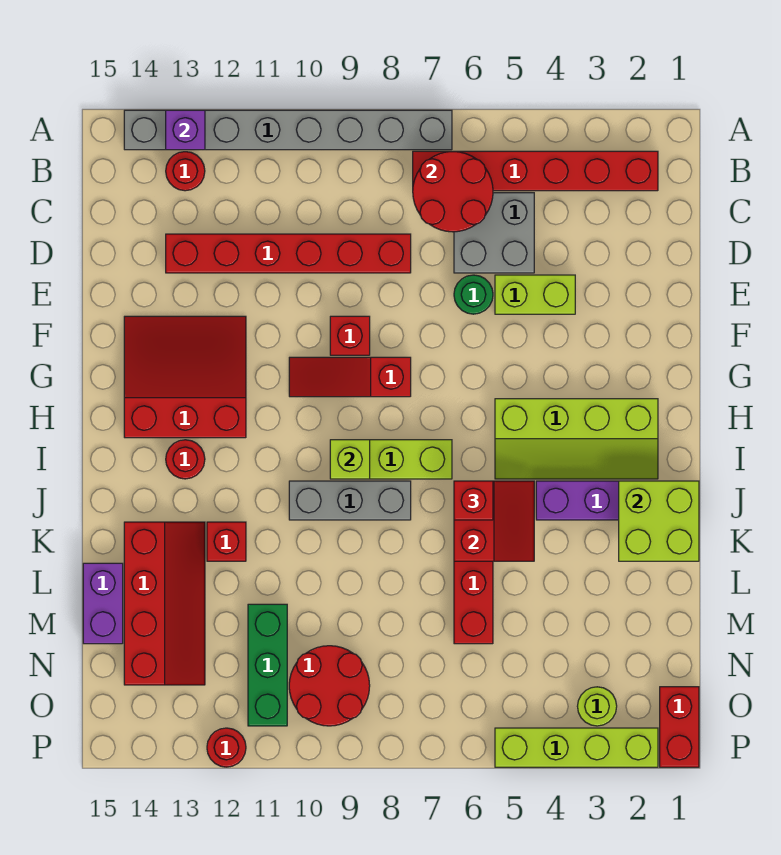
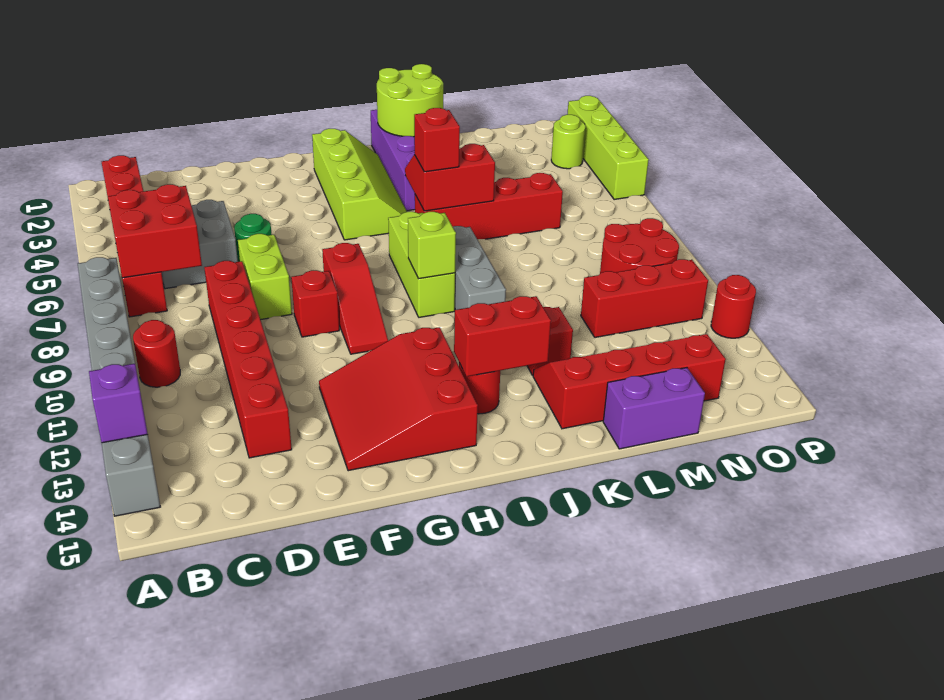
red 2x2 round brick [413,151,493,232] -> red 2x2 brick [108,184,202,278]
red 1x1 round brick [166,152,205,191] -> red 1x1 round brick moved to [133,320,180,387]
lime 1x2 brick [495,275,575,314] -> lime 1x2 brick moved to [238,234,292,320]
lime 2x2 brick [619,481,699,561] -> lime 2x2 round brick [377,64,443,137]
green 1x3 brick [248,604,287,726] -> red 1x3 brick [581,259,708,337]
red 1x2 brick [660,687,699,767] -> red 1x2 brick moved to [454,296,551,377]

